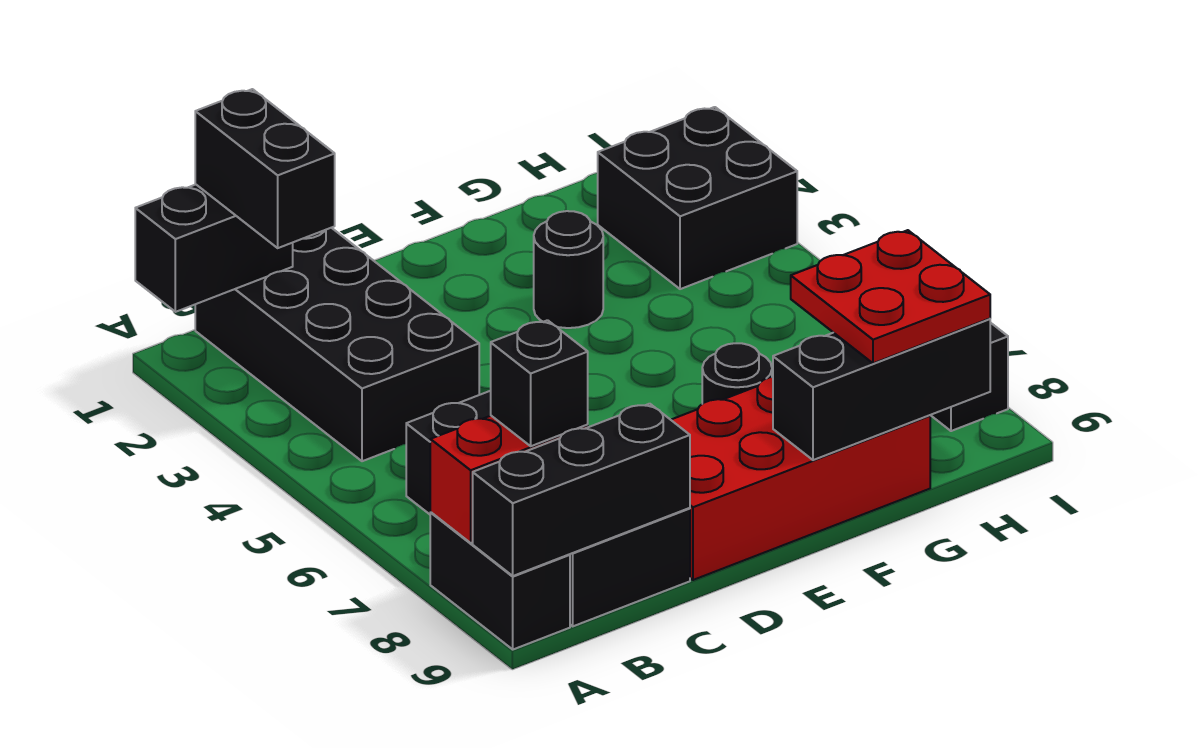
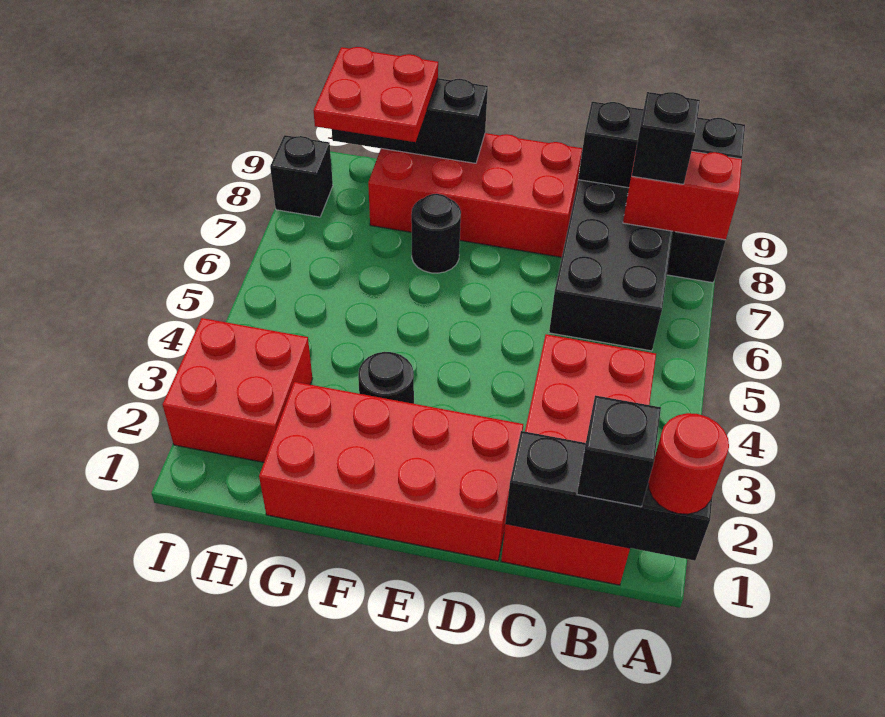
black 1x2 brick [135,185,293,312] -> black 1x3 brick [505,431,712,561]
none -> red 1x1 round brick [648,413,729,514]
black 2x4 brick [195,228,479,461] -> red 2x4 brick [501,334,656,585]
black 1x2 brick [195,89,335,248] -> black 1x1 brick [577,395,661,507]
none -> red 2x4 brick [259,382,523,561]
black 2x2 brick [598,107,797,289] -> red 2x2 brick [163,318,312,462]

